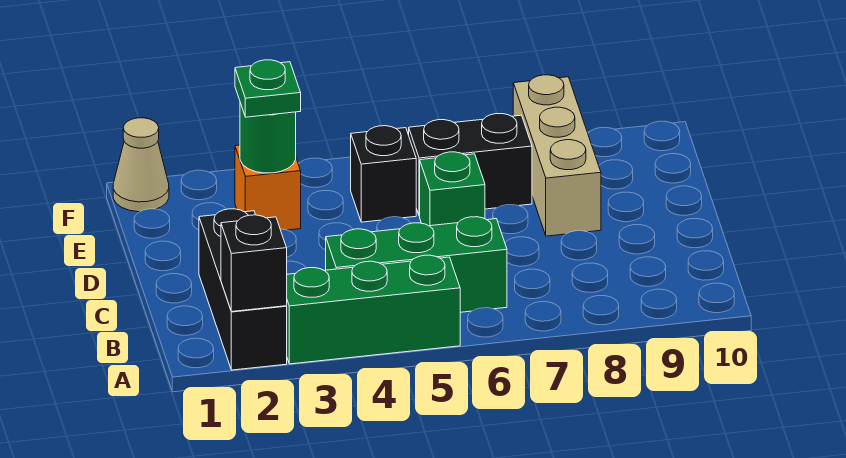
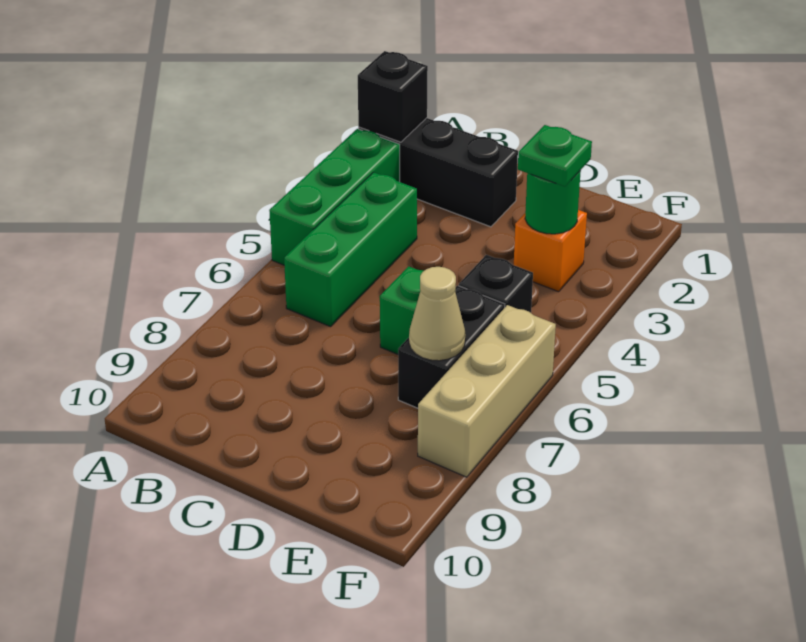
tan 1x3 brick [513,75,601,236] -> tan 1x3 brick turned to [418,305,556,477]
tan 1x1 cone [113,118,169,212] -> tan 1x1 cone moved to [409,267,465,361]

